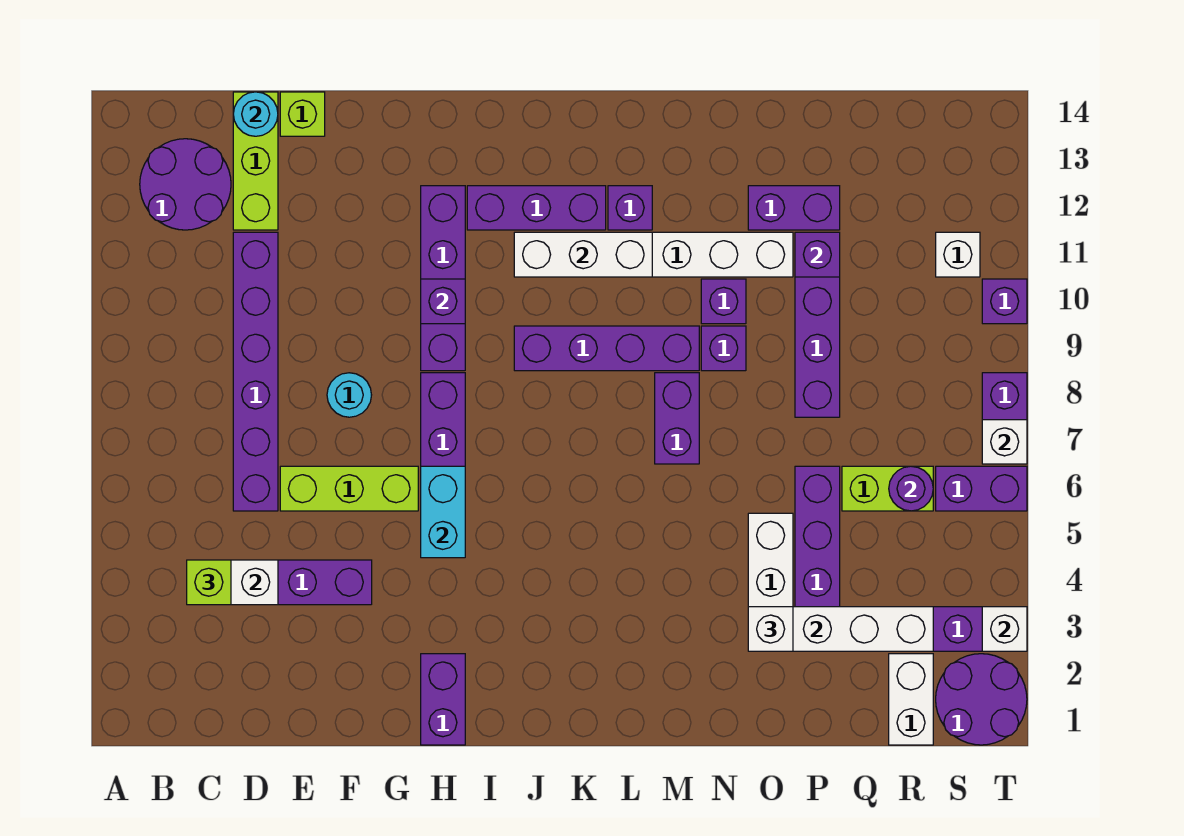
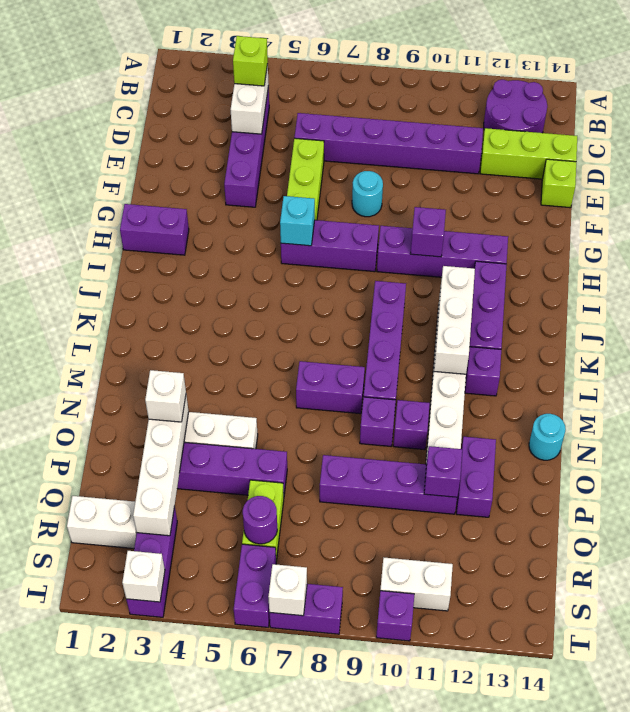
cyan 1x1 round brick [233,92,278,136] -> cyan 1x1 round brick moved to [529,414,566,460]
cyan 1x2 brick [421,466,465,558] -> cyan 1x1 brick [280,196,315,246]
purple 2x2 round brick [936,654,1027,745] -> none
white 1x1 brick [936,232,980,277] -> white 1x2 brick [380,558,453,611]

